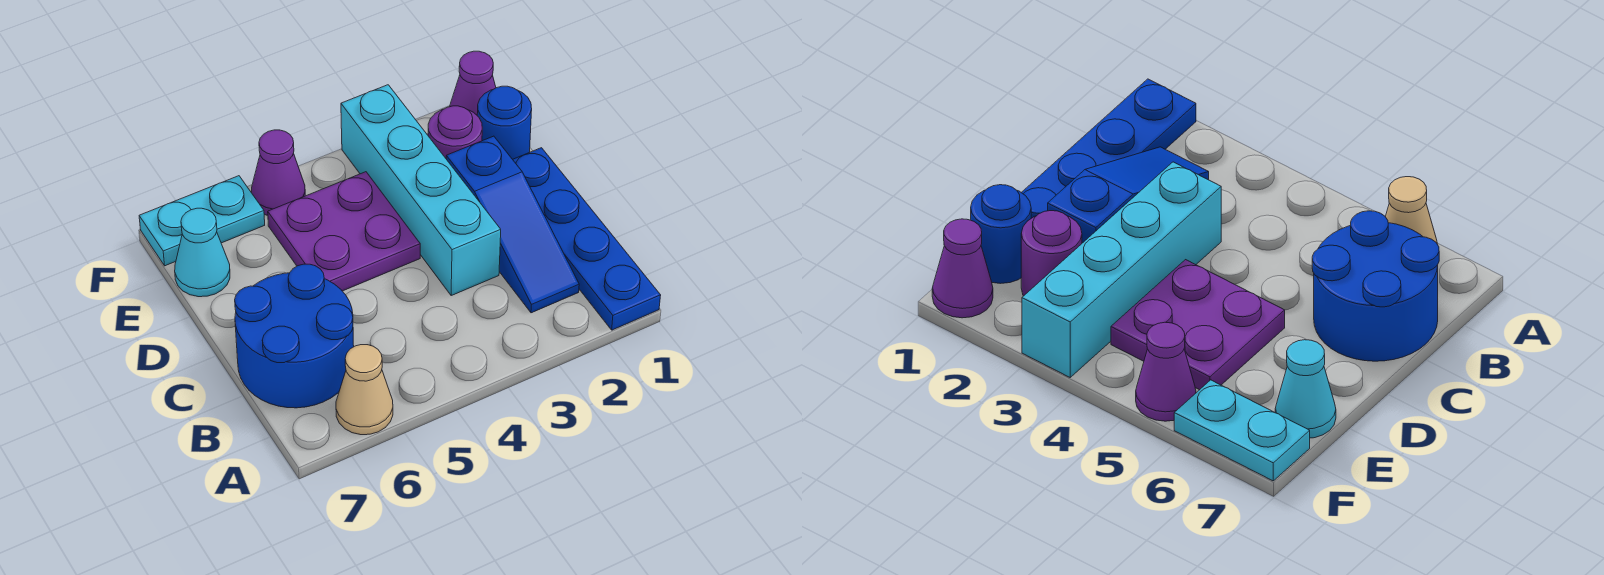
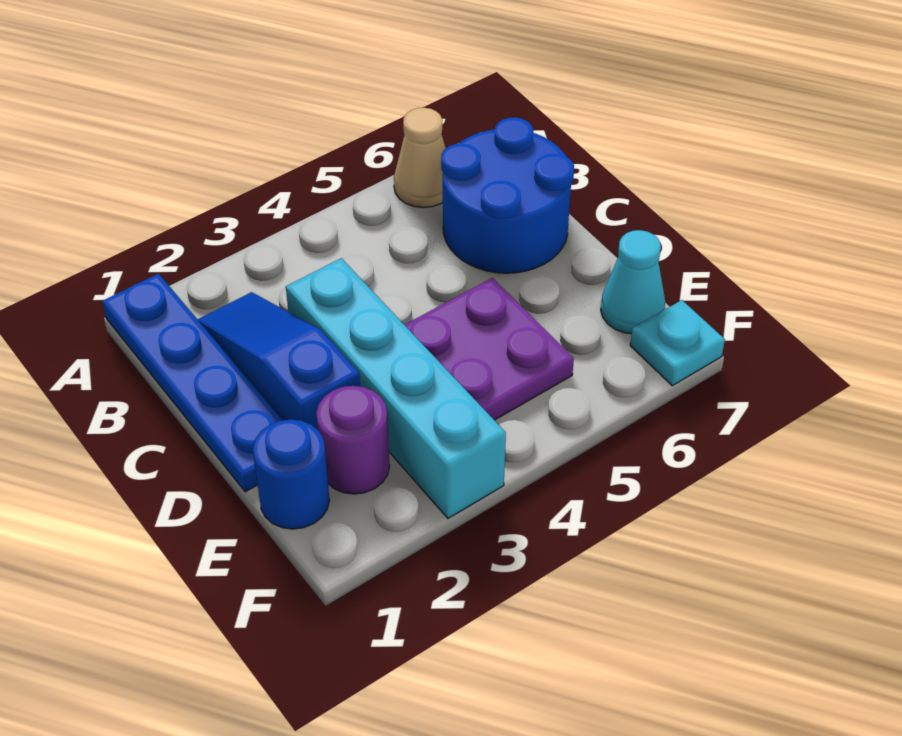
purple 1x1 cone [450,51,496,115] -> none
purple 1x1 cone [252,130,305,215] -> none
cyan 1x2 plate [139,176,265,266] -> cyan 1x1 plate [630,300,725,386]

